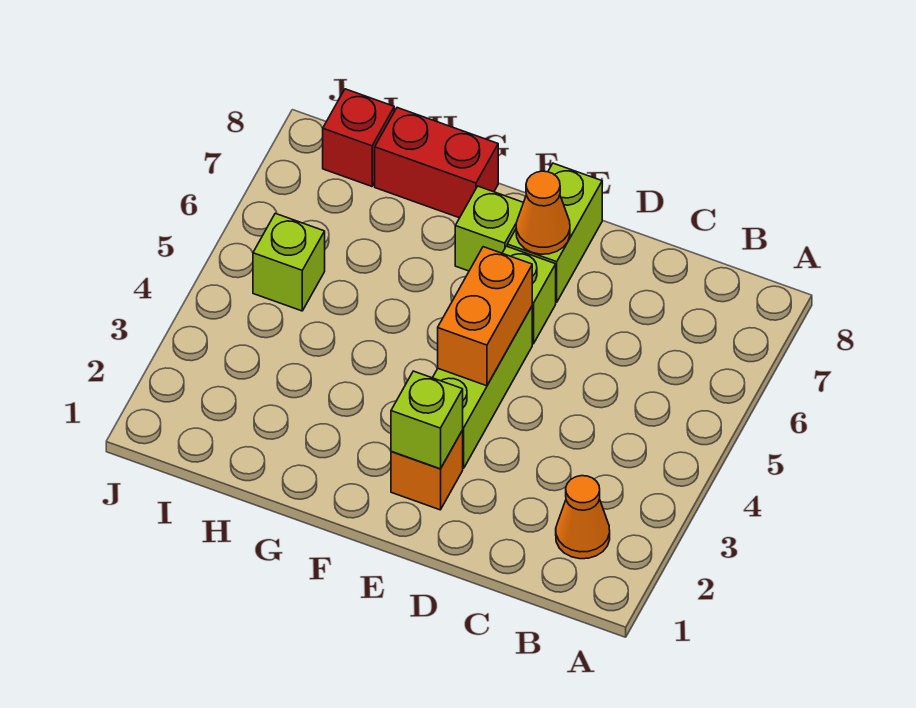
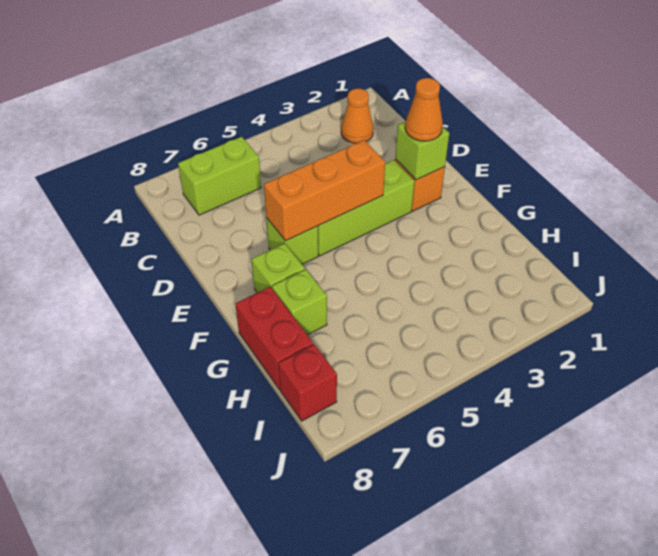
orange 1x2 brick [438,247,532,386] -> orange 1x3 brick [264,140,385,241]
lime 1x2 brick [507,163,602,302] -> lime 1x2 brick moved to [178,137,261,215]
orange 1x1 cone [516,171,570,254] -> orange 1x1 cone moved to [405,78,443,141]
lime 1x1 brick [253,213,325,311] -> lime 1x1 brick moved to [272,269,327,335]

